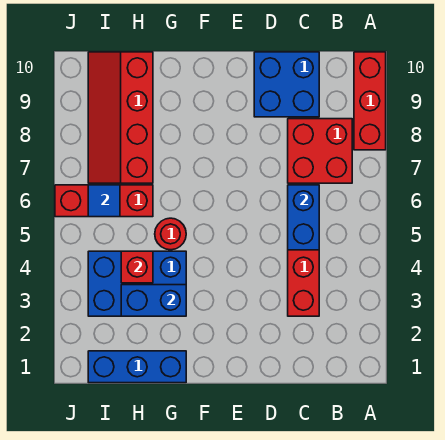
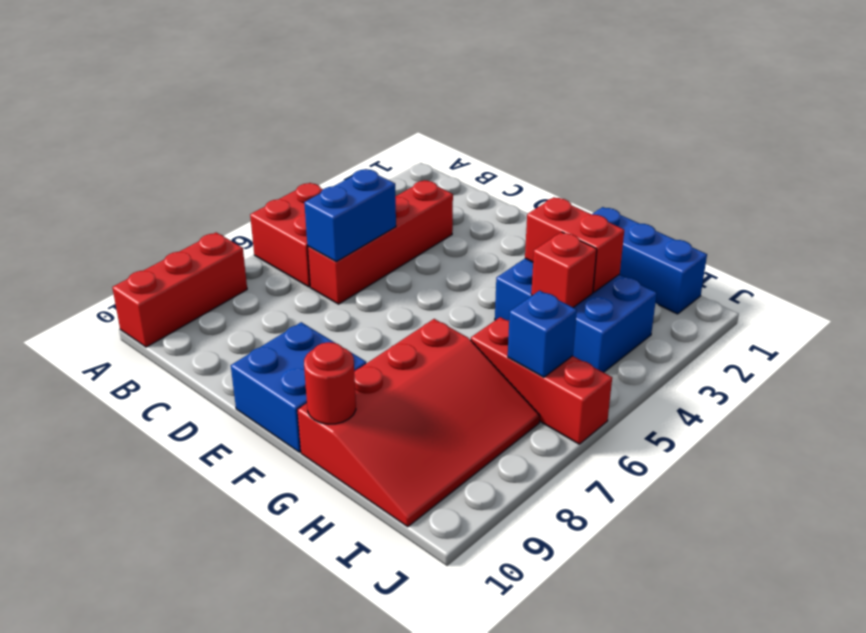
red 2x2 brick [288,119,352,183] -> red 2x2 brick moved to [250,183,323,287]
blue 2x2 brick [254,52,319,117] -> blue 2x2 brick moved to [231,322,366,452]
blue 1x2 brick [121,285,186,316] -> red 1x2 brick [525,197,624,292]
red 1x1 round brick [155,218,186,250] -> red 1x1 round brick moved to [304,342,356,424]
red 2x4 slope [88,52,153,183] -> red 3x4 slope [297,319,540,527]
blue 1x1 tile [88,185,120,217] -> blue 1x1 brick [508,290,577,377]

